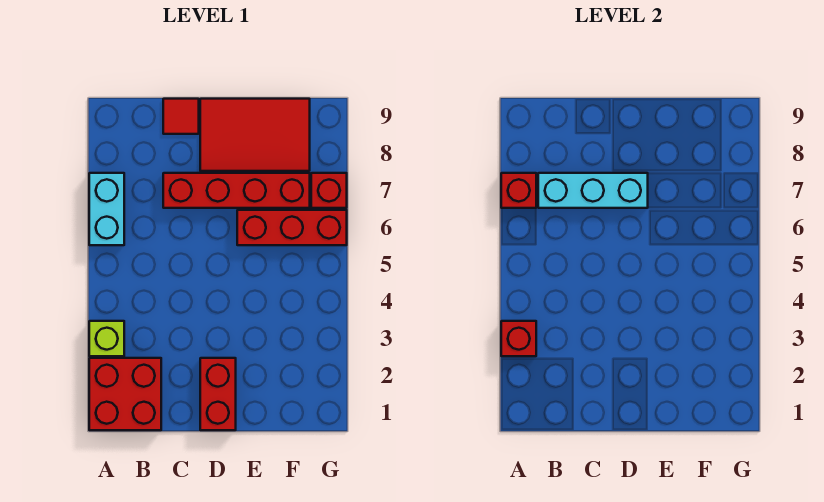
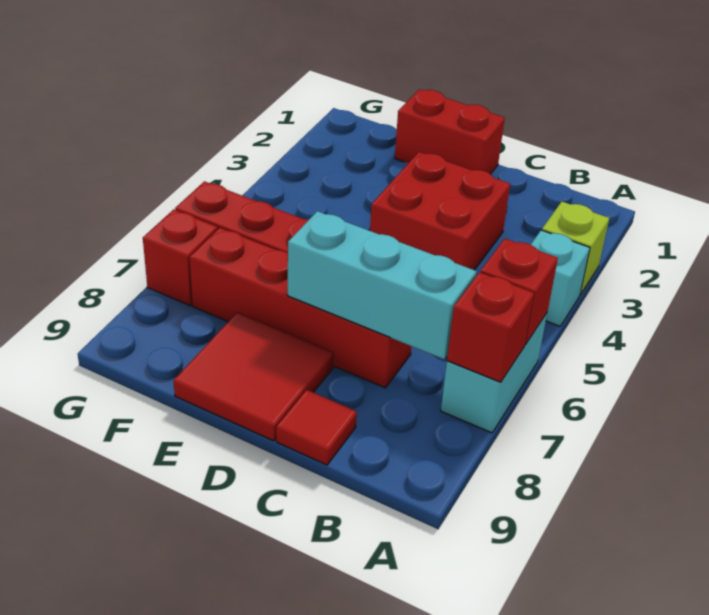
red 2x2 brick [89,358,161,430] -> red 2x2 brick moved to [370,152,510,270]
red 1x1 brick [501,321,536,356] -> red 1x1 brick moved to [480,238,558,345]
none -> cyan 1x1 brick [531,230,590,326]
red 1x2 brick [200,358,236,430] -> red 1x2 brick turned to [395,89,505,174]
red 2x3 tile [200,99,310,171] -> red 2x2 tile [174,312,334,441]

